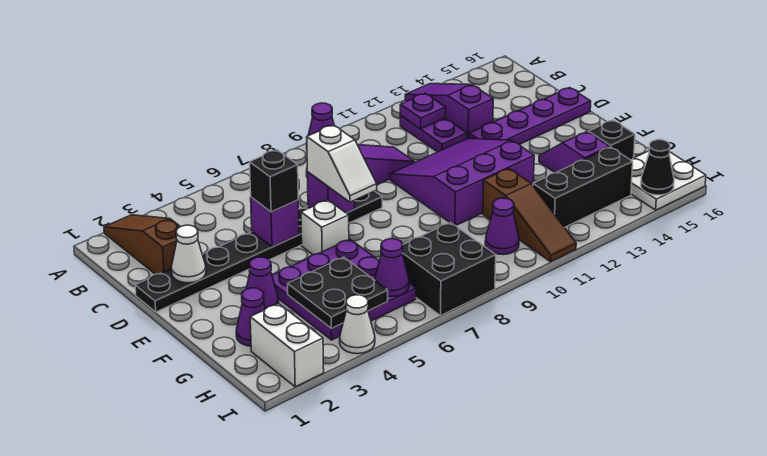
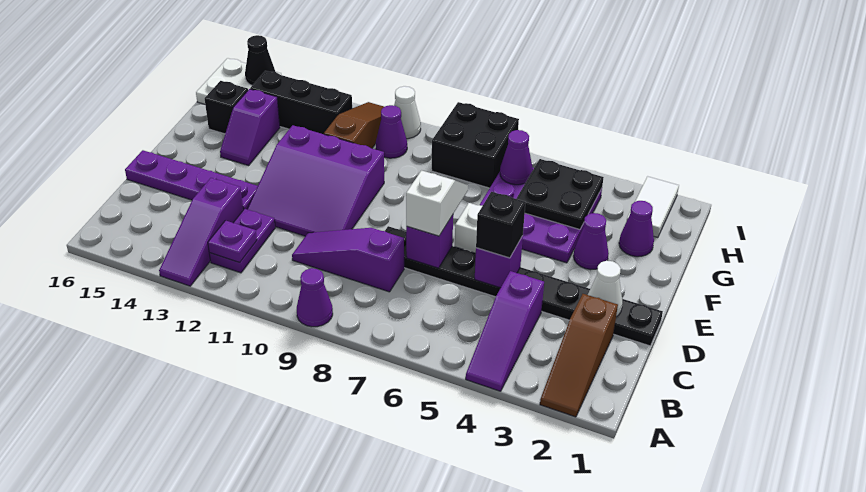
none -> purple 1x3 slope [466,271,544,391]
white 1x2 brick [250,303,324,387] -> white 1x2 tile [627,176,679,238]
white 1x1 cone [340,295,375,354] -> white 1x1 cone moved to [394,86,421,139]

